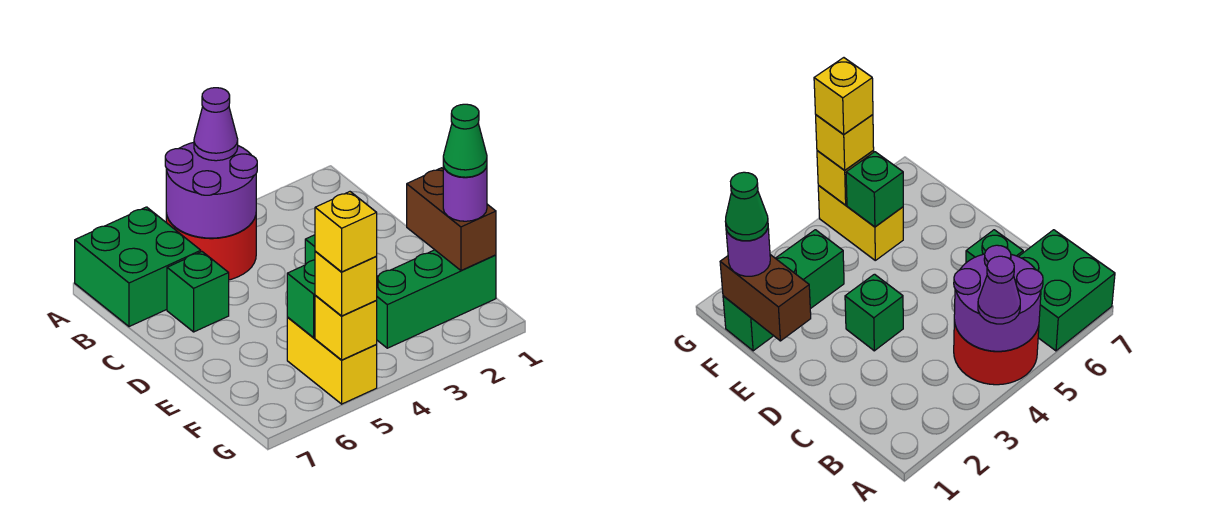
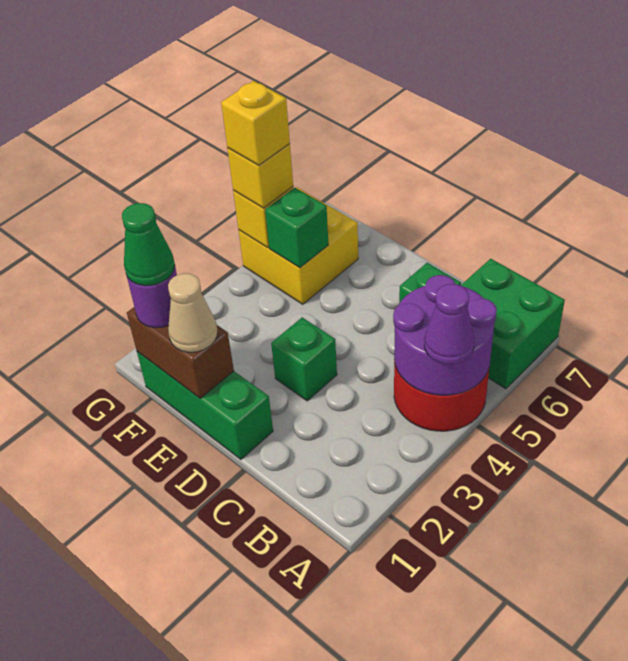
none -> tan 1x1 cone [168,273,217,352]
green 1x3 brick [376,250,496,348] -> green 1x3 brick turned to [137,352,273,459]
yellow 1x2 brick [287,318,377,404] -> yellow 2x2 brick [239,187,358,304]

